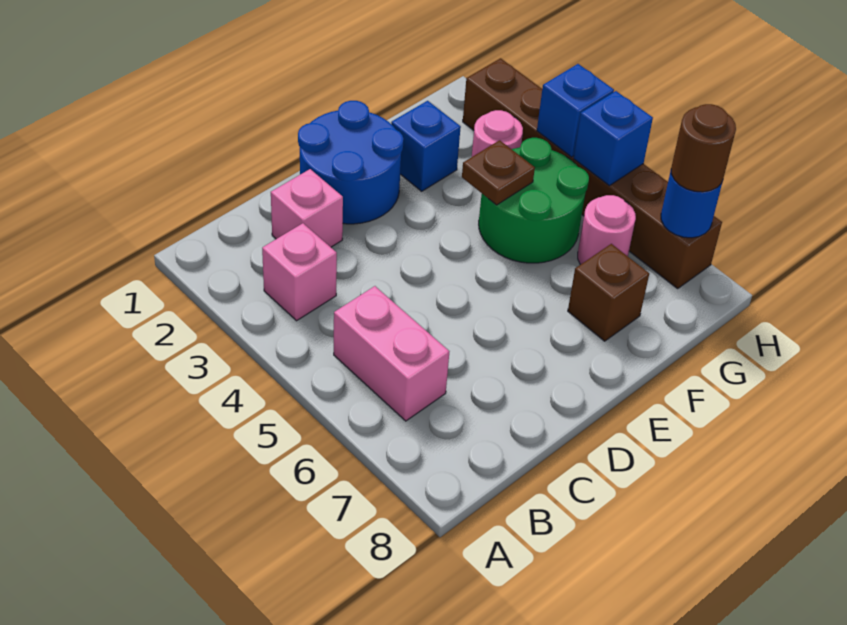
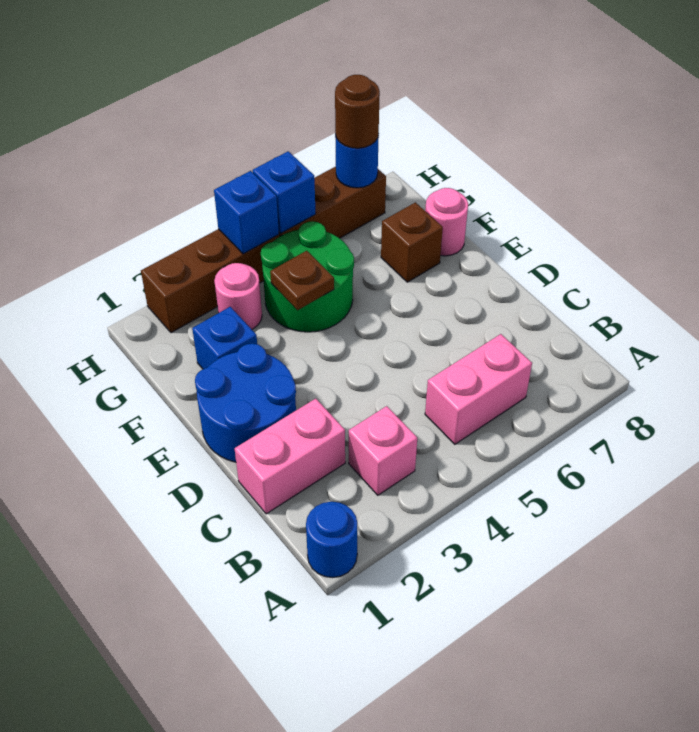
none -> blue 1x1 round brick [306,502,357,578]
pink 1x1 brick [271,169,343,247] -> pink 1x2 brick [235,399,345,514]
pink 1x1 round brick [578,195,636,265] -> pink 1x1 round brick moved to [425,188,468,256]

